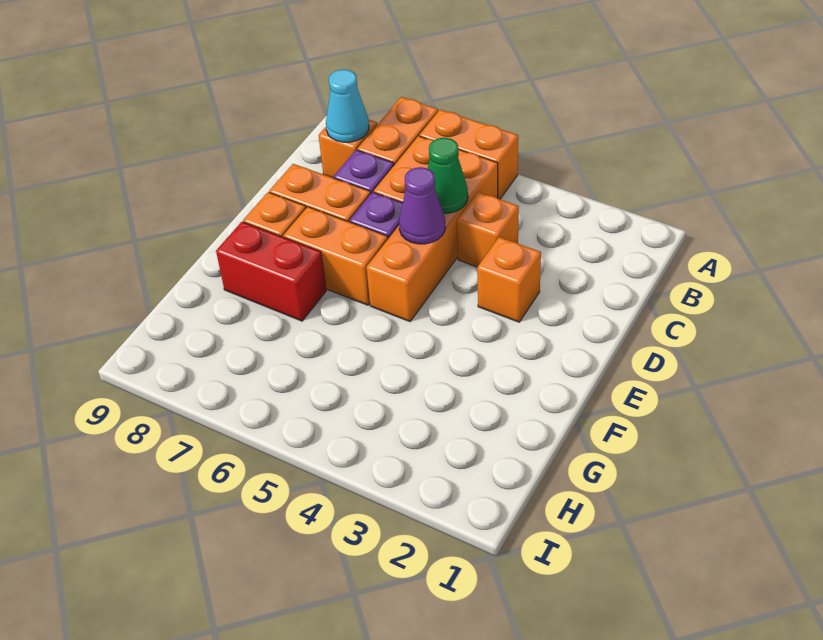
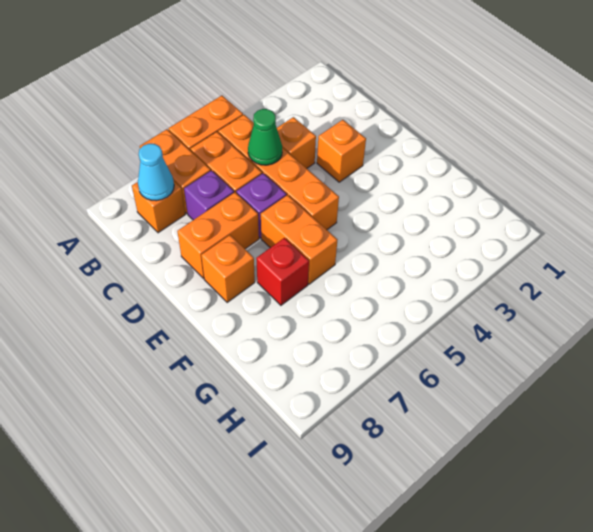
purple 1x1 cone [399,167,445,244] -> none
orange 1x2 brick [283,207,388,305] -> orange 1x2 brick turned to [261,195,337,284]
red 1x2 brick [216,222,326,321] -> red 1x1 brick [256,238,309,305]

